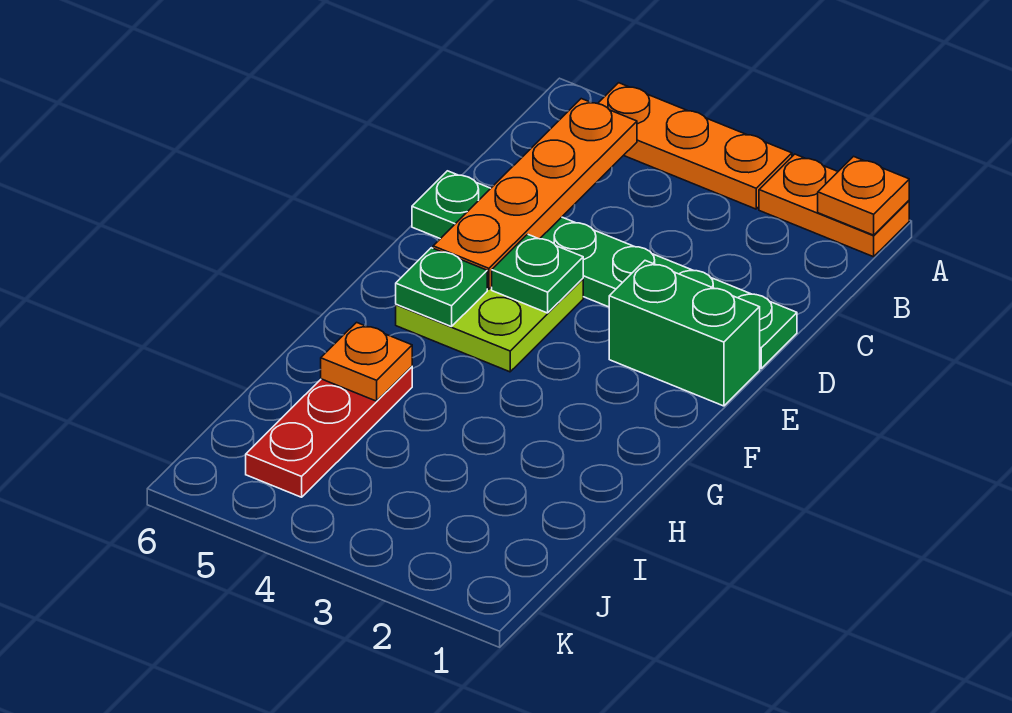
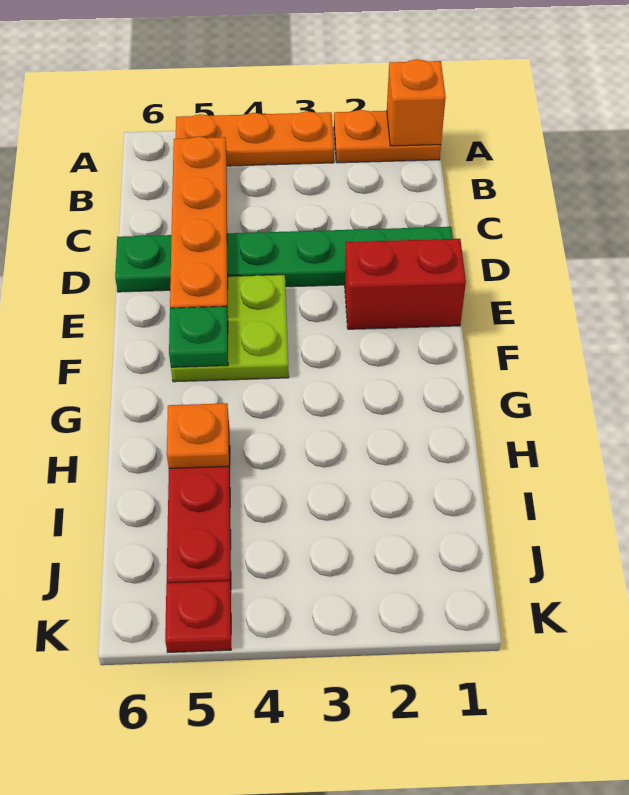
orange 1x1 plate [818,156,909,235] -> orange 1x1 brick [387,59,446,146]
green 1x2 brick [609,261,760,406] -> red 1x2 brick [345,239,466,329]
green 1x1 plate [492,234,583,313] -> none
none -> red 1x1 plate [165,581,231,652]

